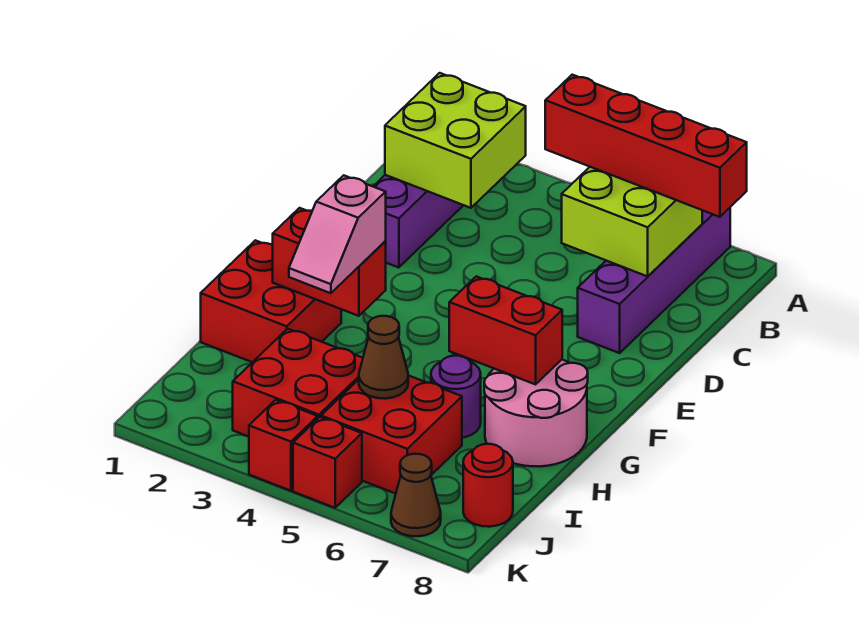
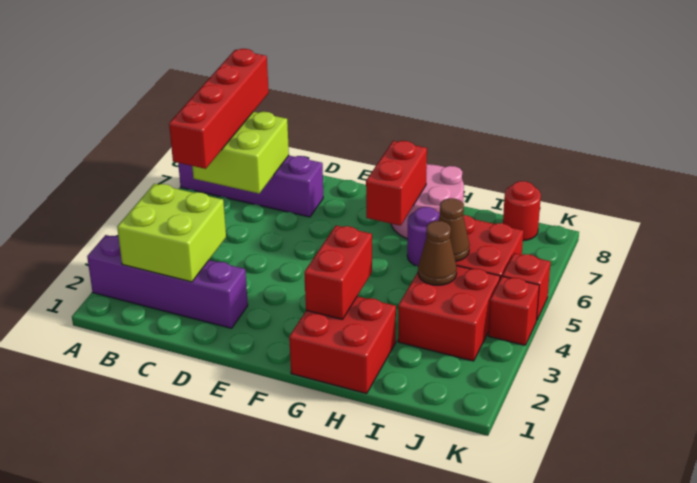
pink 1x2 slope [289,175,386,293] -> none
brown 1x1 cone [391,454,441,536] -> brown 1x1 cone moved to [418,221,457,285]

